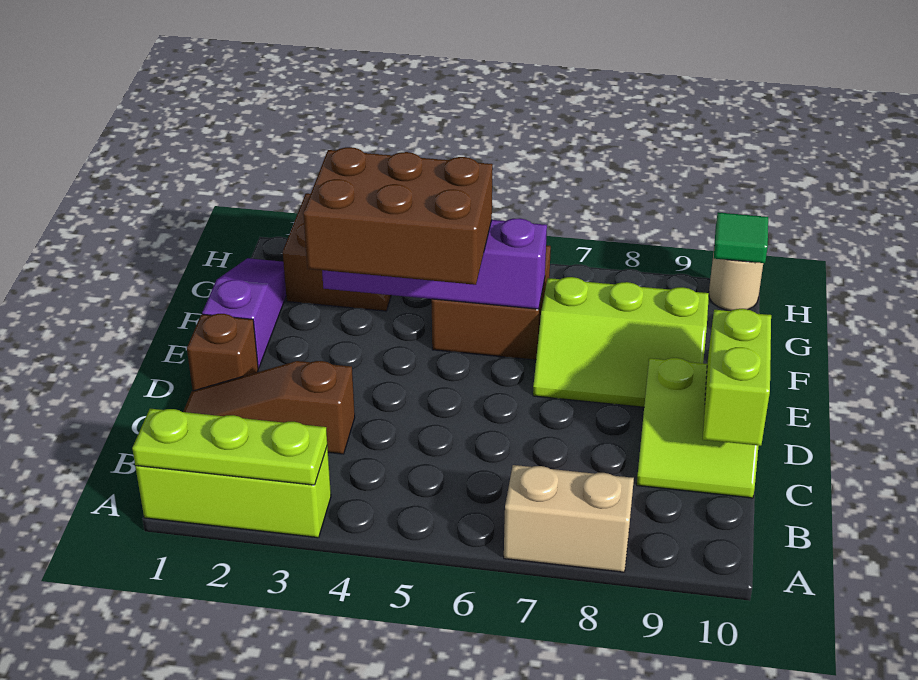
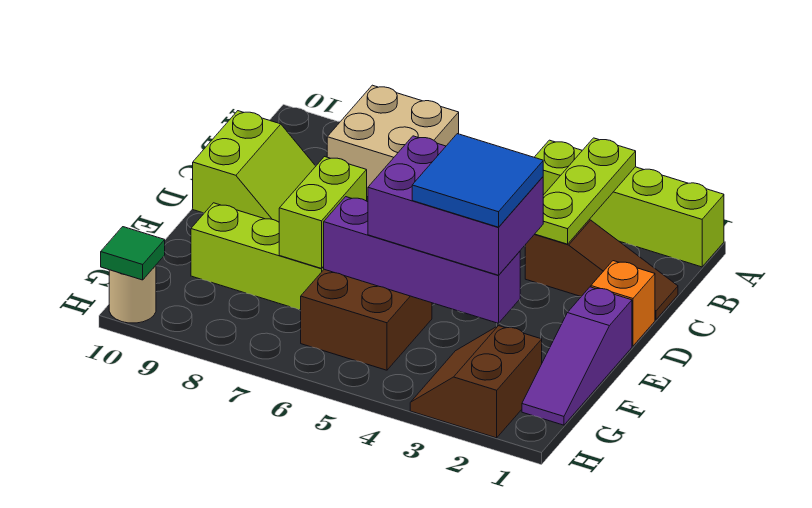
lime 1x3 brick [135,446,331,538] -> lime 1x4 brick [534,140,724,267]
lime 1x3 plate [132,409,327,485] -> lime 1x3 plate turned to [535,138,636,244]
tan 1x2 brick [504,465,634,572] -> tan 2x2 brick [327,85,459,197]
lime 2x2 slope [637,358,759,498] -> lime 2x2 slope turned to [193,111,316,222]
lime 1x2 brick [703,309,771,446] -> lime 1x2 brick moved to [279,157,367,268]
brown 1x1 brick [187,314,258,391] -> orange 1x1 brick [591,261,655,346]
brown 2x3 brick [303,147,493,285] -> purple 2x3 brick [368,136,543,275]
none -> blue 2x2 tile [412,134,543,227]

